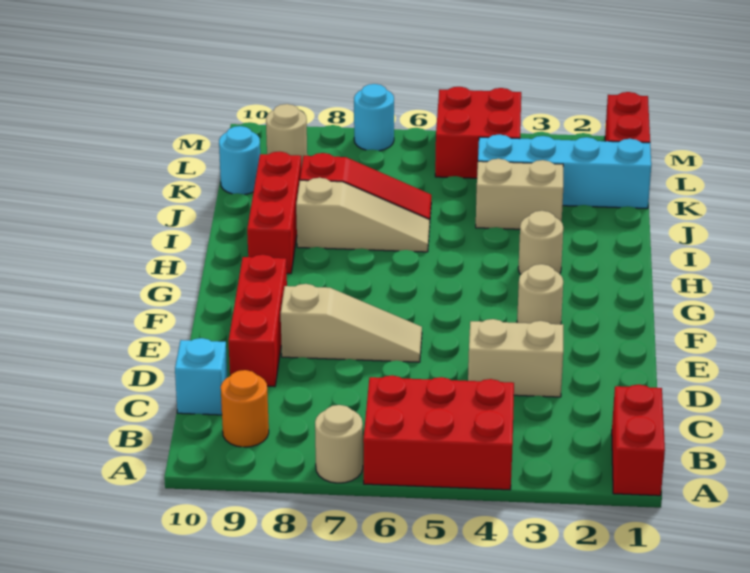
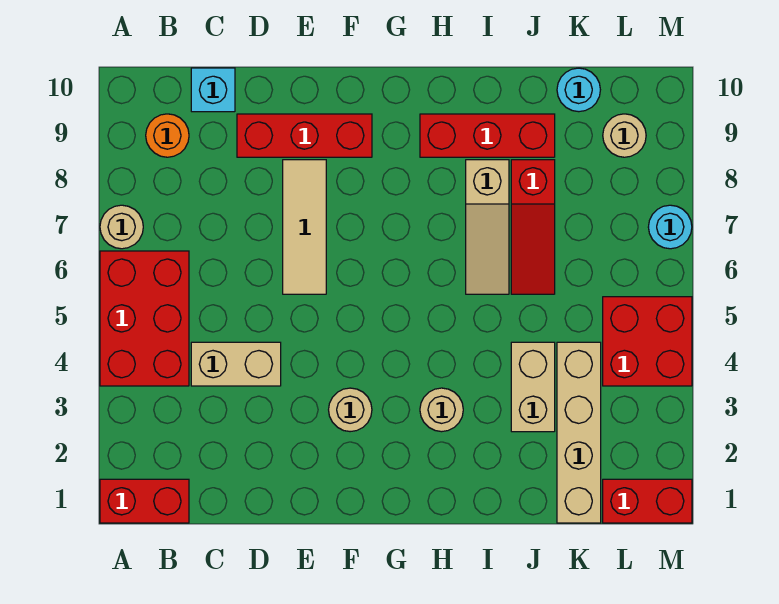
tan 1x2 brick [468,319,563,397] -> tan 1x2 brick turned to [191,342,281,386]
tan 1x3 slope [281,284,422,362] -> tan 1x3 tile [283,160,326,294]
cyan 1x4 brick [478,134,651,209] -> tan 1x4 brick [557,342,601,523]

